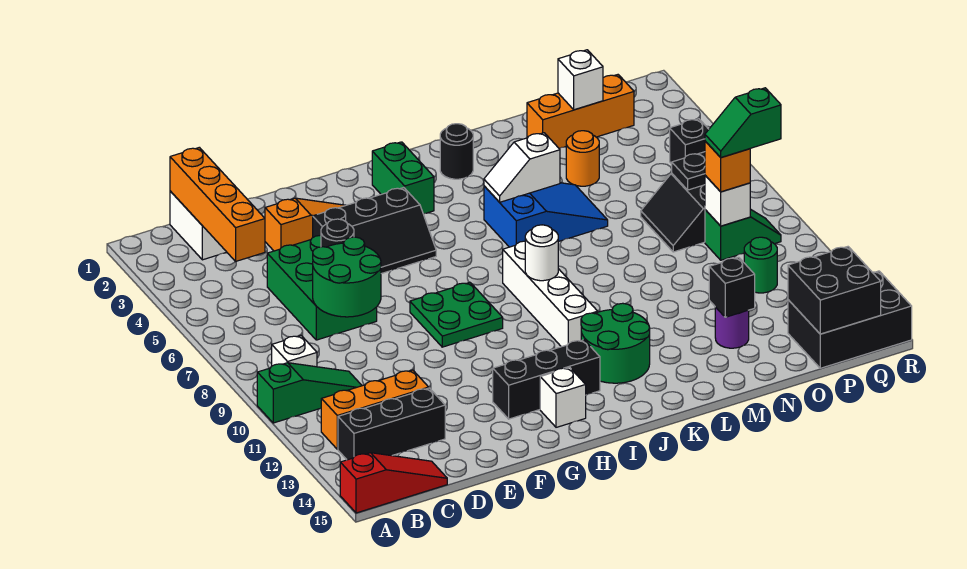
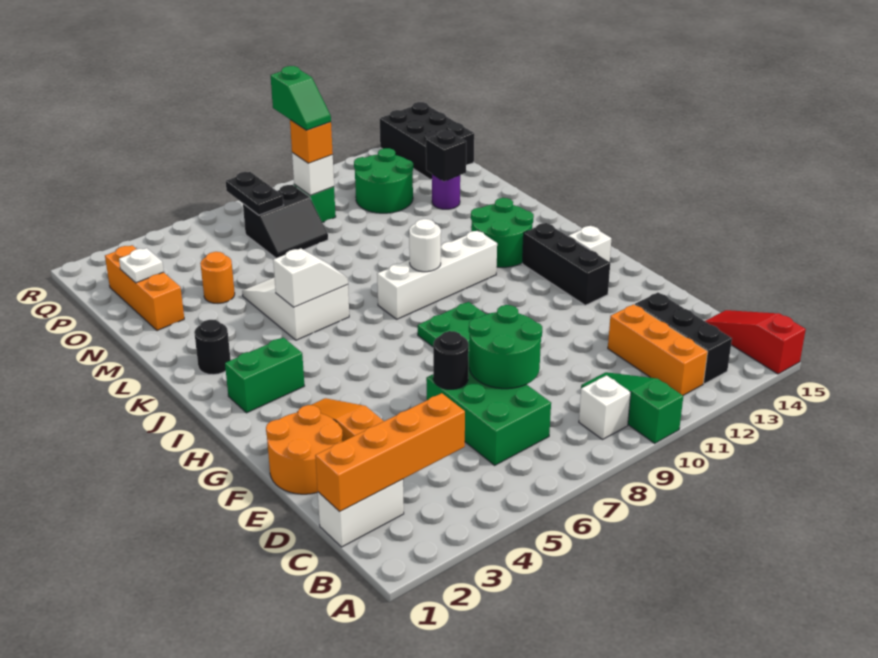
green 2x3 brick [267,235,377,340] -> green 2x3 brick turned to [426,357,551,465]
none -> orange 2x2 round brick [266,405,343,494]
black 2x3 slope [313,188,436,274] -> none
blue 2x3 slope [484,183,608,247] -> white 2x3 slope [242,277,349,340]
white 1x2 slope [484,133,560,202] -> white 1x2 slope turned to [273,248,348,307]
white 1x1 brick [558,50,603,110] -> white 1x1 plate [119,248,164,283]
green 1x1 round brick [744,237,777,293] -> green 2x2 round brick [354,148,413,213]
black 2x2 brick [788,247,881,334] -> none
black 1x1 brick [670,119,709,164] -> none

